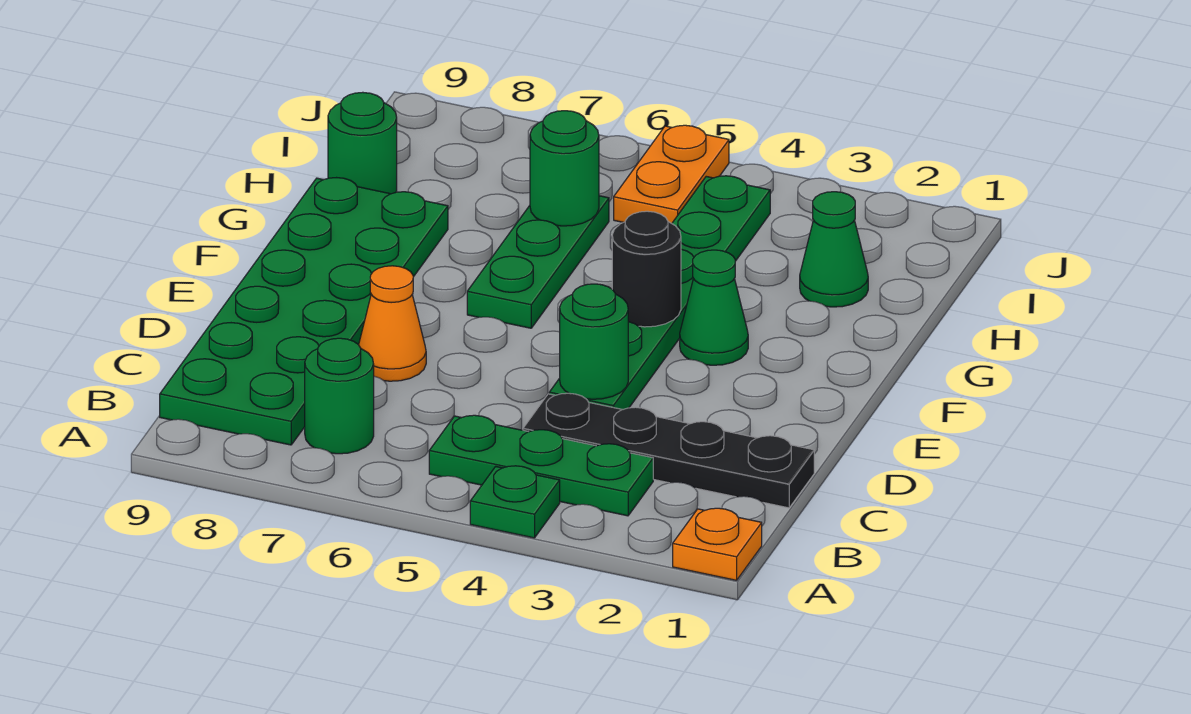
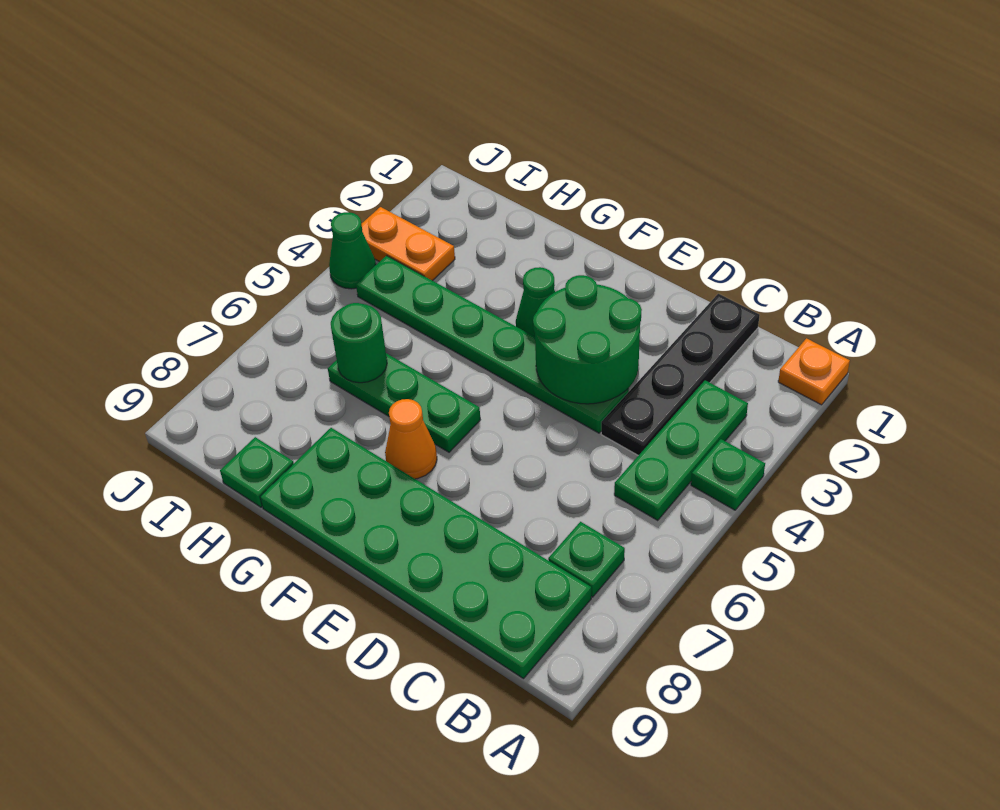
green 1x1 round brick [305,338,374,454] -> green 1x1 plate [548,522,625,597]
green 1x1 round brick [560,284,628,399] -> green 2x2 round brick [533,275,642,404]
orange 1x1 cone [359,266,426,381] -> orange 1x1 cone moved to [385,399,437,479]
black 1x1 round brick [612,211,681,327] -> none
green 1x1 cone [800,192,868,307] -> green 1x1 cone moved to [329,212,376,289]
green 1x1 round brick [328,92,397,194] -> green 1x1 plate [220,437,294,507]
orange 1x2 plate [614,125,729,223] -> orange 1x2 plate moved to [362,207,455,281]

